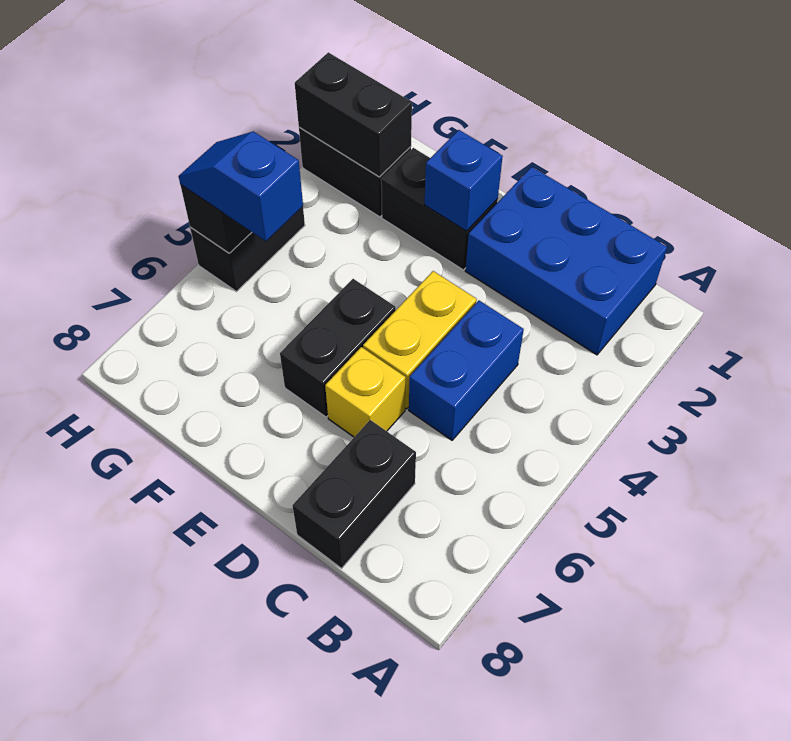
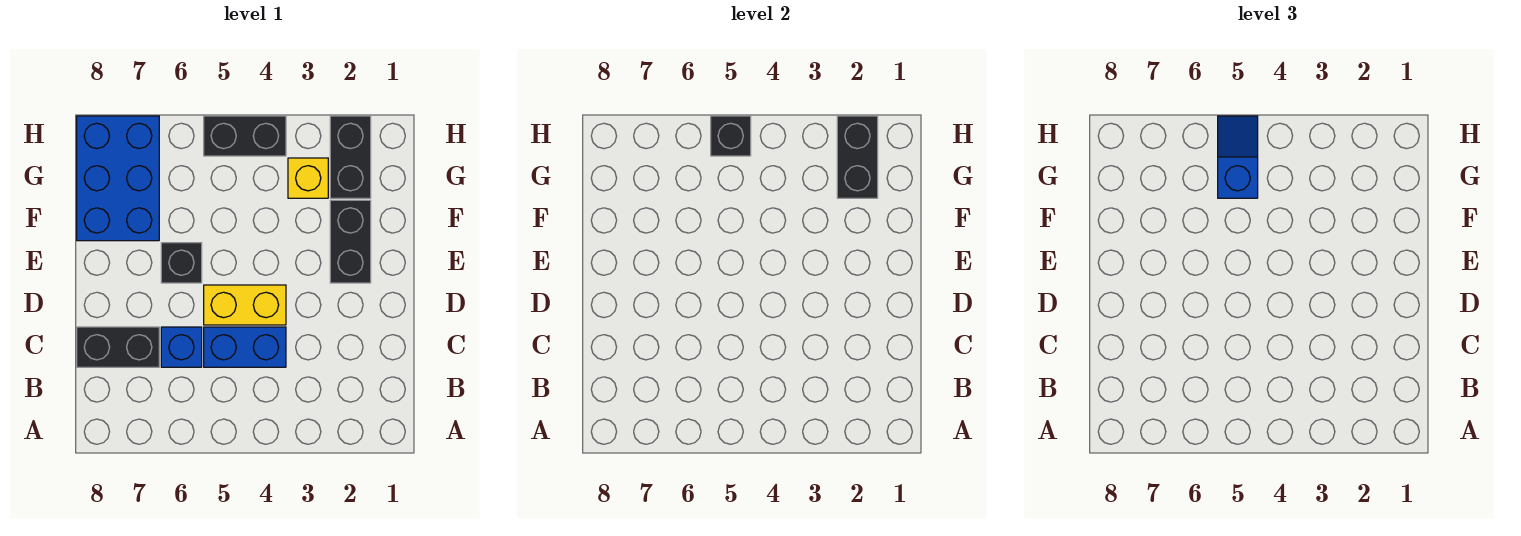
blue 2x3 brick [465,167,667,355] -> blue 2x3 brick moved to [77,116,159,241]
yellow 1x1 brick [325,347,406,437] -> yellow 1x1 brick moved to [288,158,328,198]
blue 1x1 brick [424,130,503,231] -> blue 1x1 brick moved to [161,327,202,367]
black 1x2 brick [280,279,396,417] -> black 1x1 brick [161,243,202,283]

